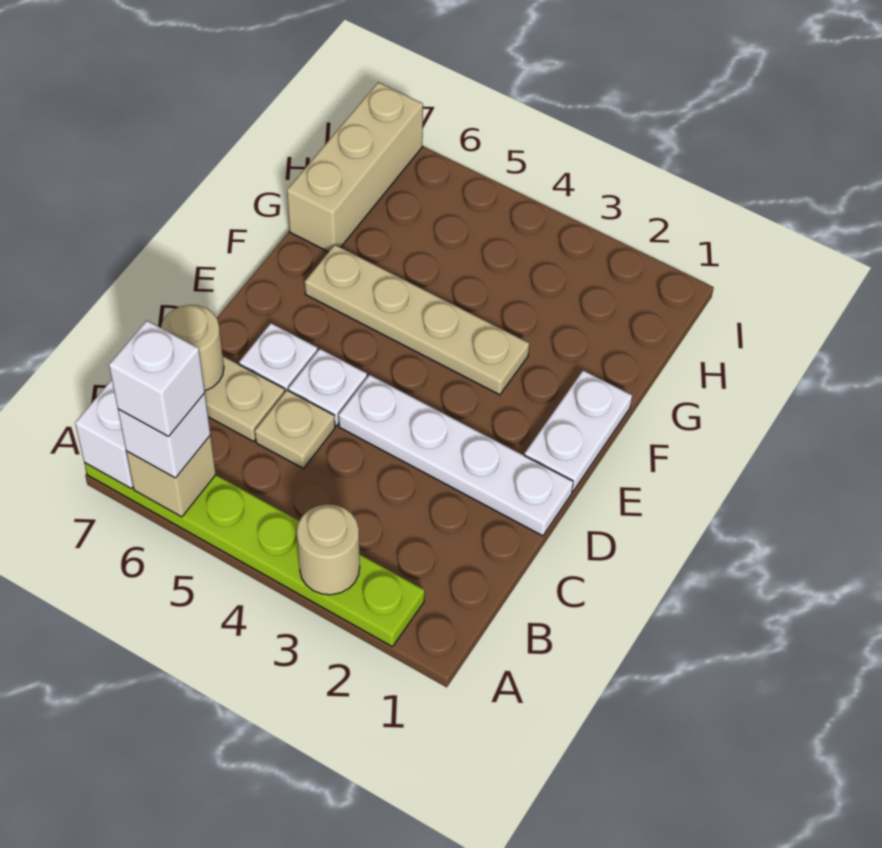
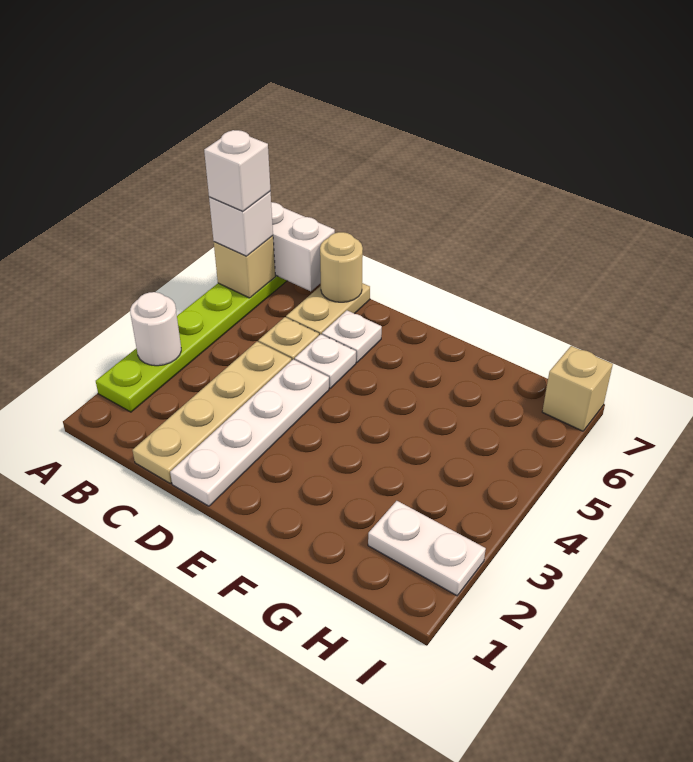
tan 1x1 round brick [297,504,360,595] -> white 1x1 round brick [130,292,181,366]
white 1x2 plate [524,370,632,491] -> white 1x2 plate moved to [368,501,486,596]
tan 1x4 plate [305,245,529,395] -> tan 1x4 plate moved to [132,342,292,483]
tan 1x3 brick [287,82,423,252] -> tan 1x1 brick [542,346,613,431]

